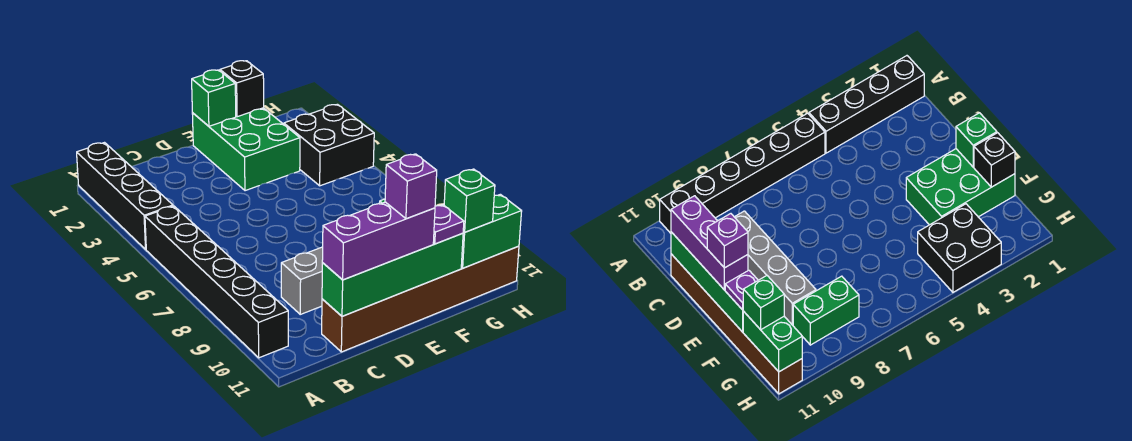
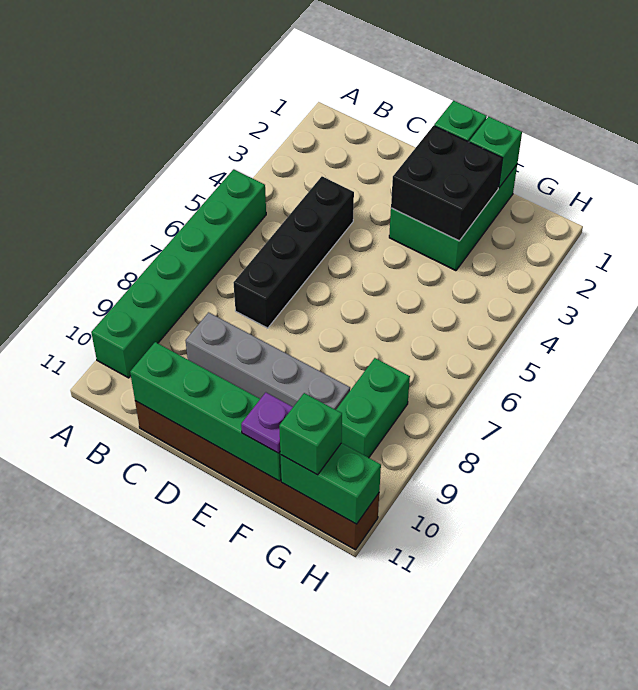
black 1x4 brick [77,143,173,249] -> black 1x4 brick moved to [234,176,354,328]
black 1x6 brick [145,206,288,358] -> green 1x6 brick [91,169,266,378]
purple 1x3 brick [322,202,435,280] -> none
purple 1x1 brick [385,154,437,219] -> none
black 1x1 brick [220,61,264,117] -> green 1x1 brick [469,117,522,187]
black 2x2 brick [284,104,374,186] -> black 2x2 brick moved to [391,126,502,241]

